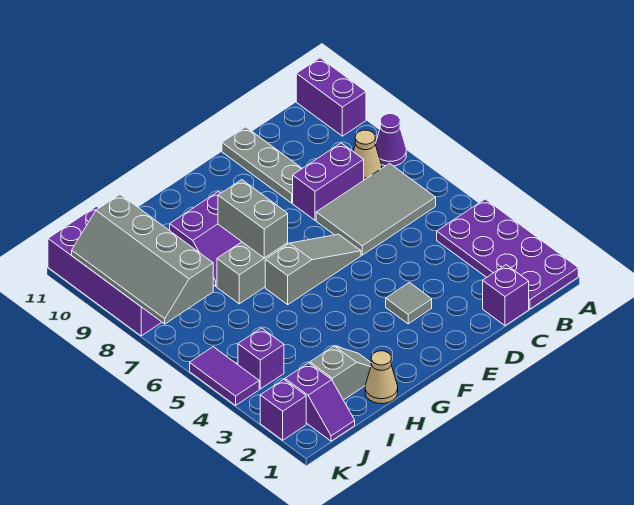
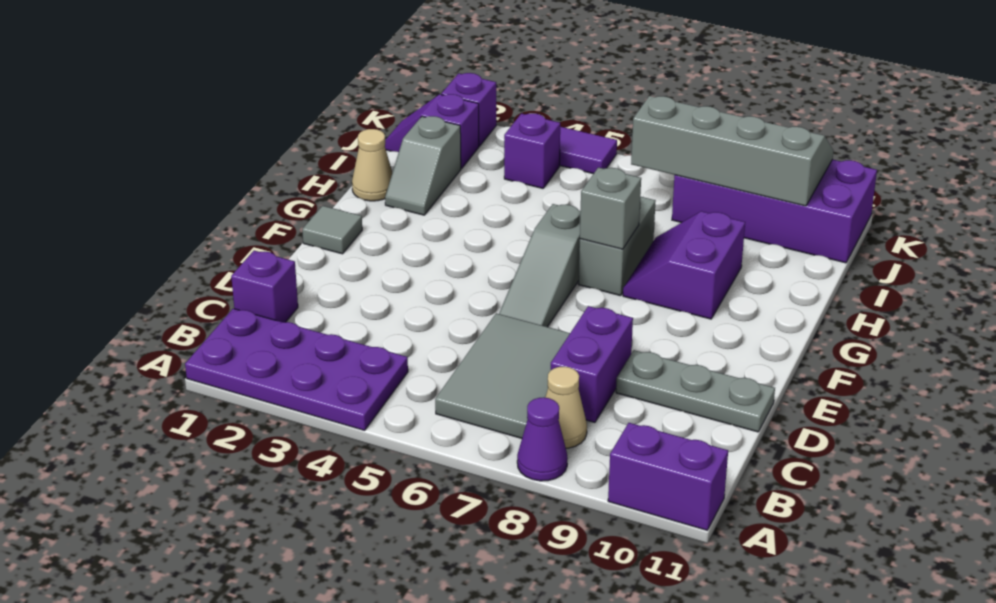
grey 1x1 tile [386,282,432,324] -> grey 1x1 tile moved to [302,206,362,254]
grey 1x2 brick [218,180,288,258] -> grey 1x1 brick [580,167,641,249]

